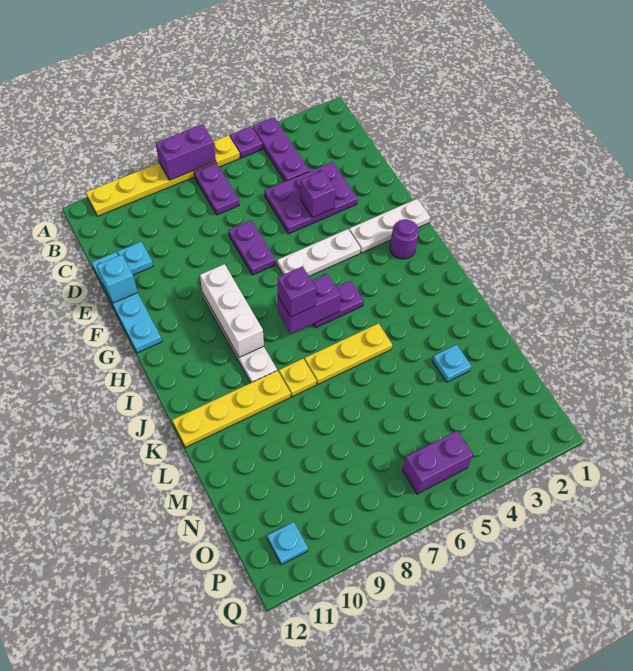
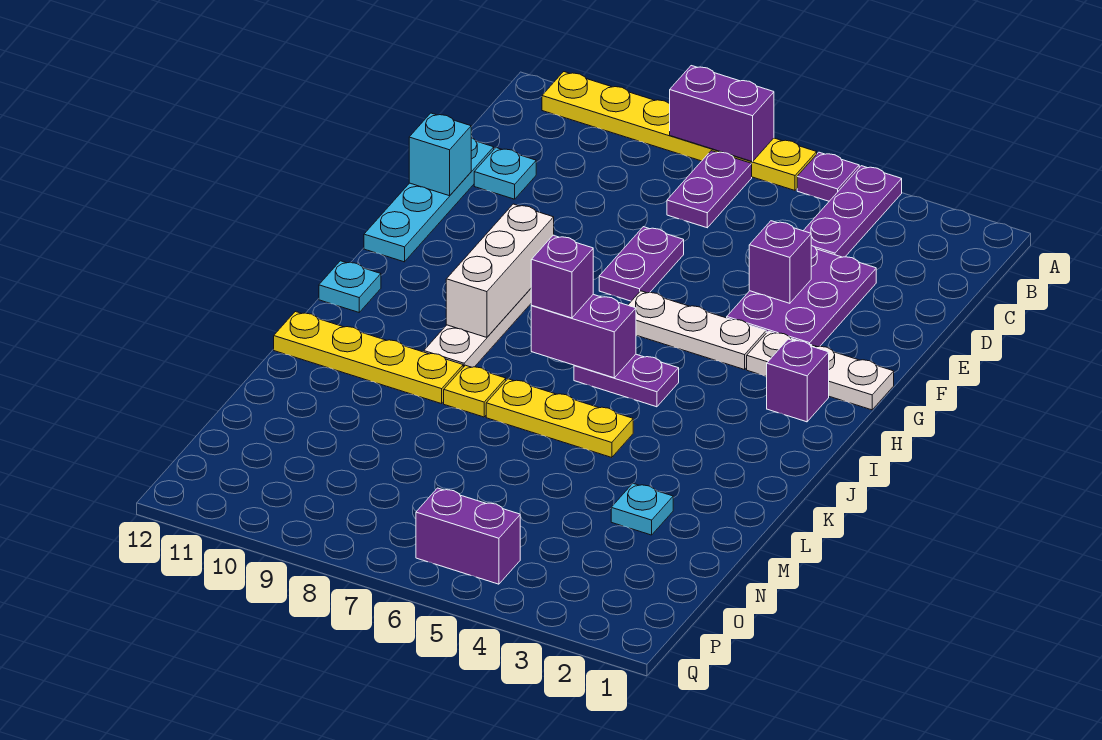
purple 2x3 plate [264,162,358,234] -> purple 2x3 plate turned to [727,245,876,347]
purple 1x1 round brick [390,219,419,259] -> purple 1x1 brick [767,339,829,422]
cyan 1x1 plate [267,522,308,565] -> cyan 1x1 plate moved to [319,261,381,312]

